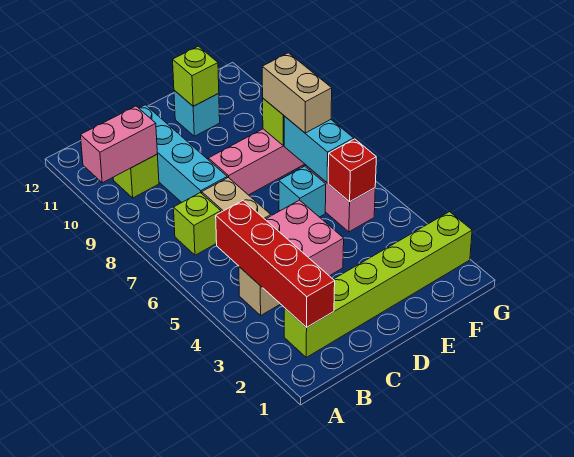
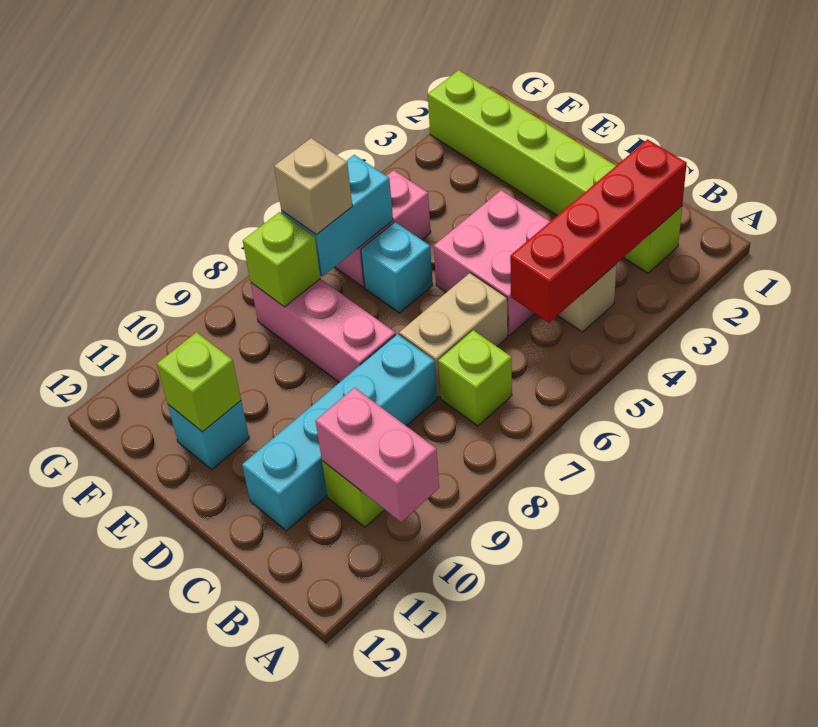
red 1x1 brick [328,139,376,202] -> none
tan 1x2 brick [262,53,332,133] -> tan 1x1 brick [274,138,352,234]

